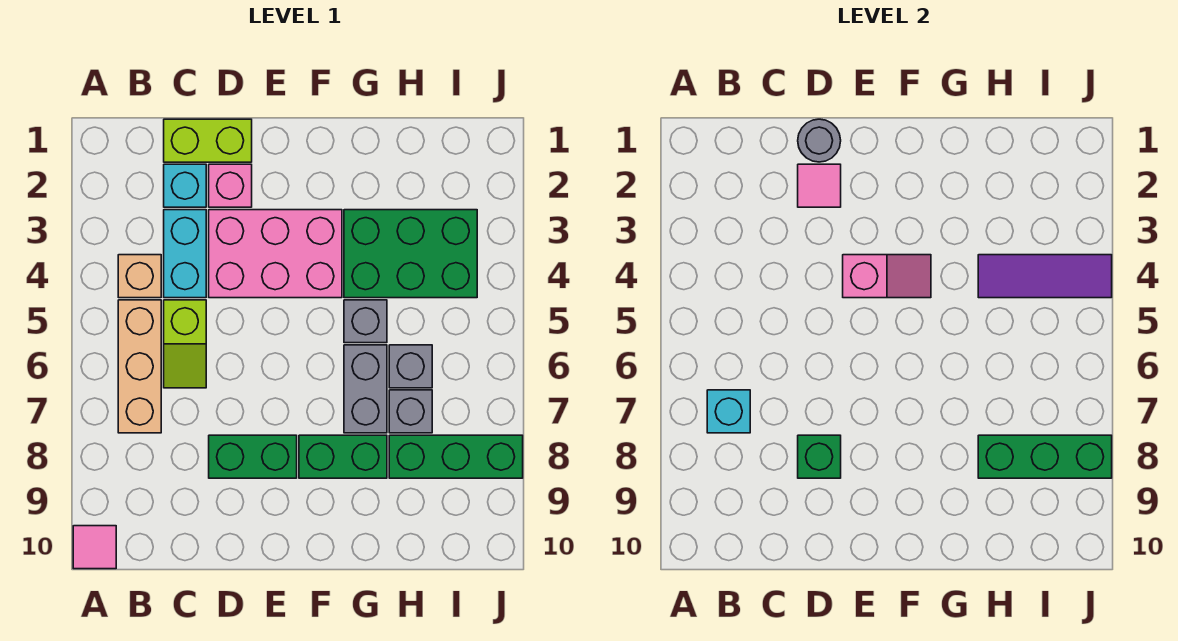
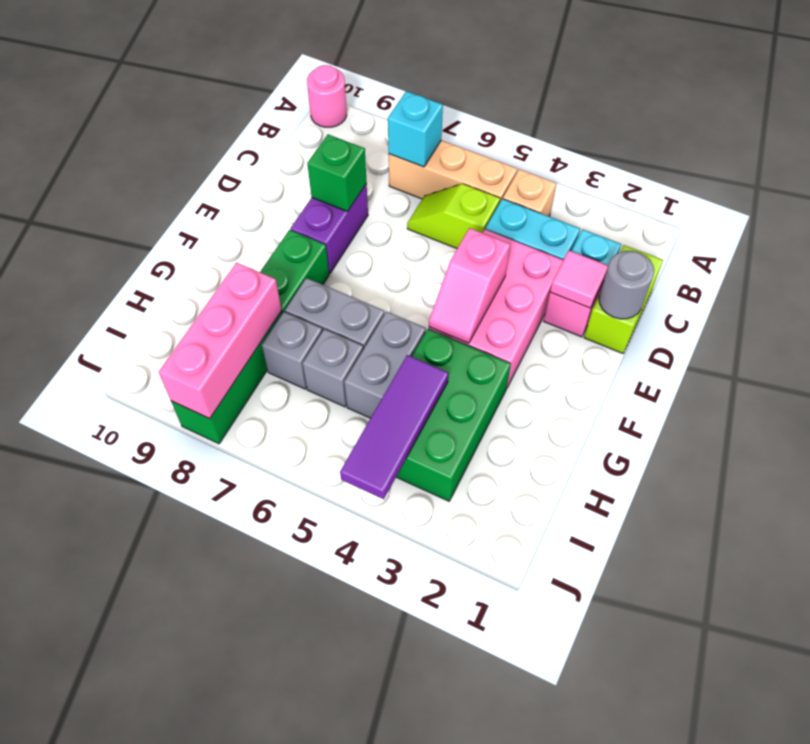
pink 1x1 tile [73,526,116,569] -> pink 1x1 round brick [307,65,347,127]
green 1x2 brick [209,435,297,478] -> purple 1x2 brick [290,184,368,273]
grey 1x1 brick [344,300,387,343] -> grey 1x2 brick [344,312,426,418]
green 1x3 brick [978,435,1112,478] -> pink 1x3 brick [159,263,282,418]

